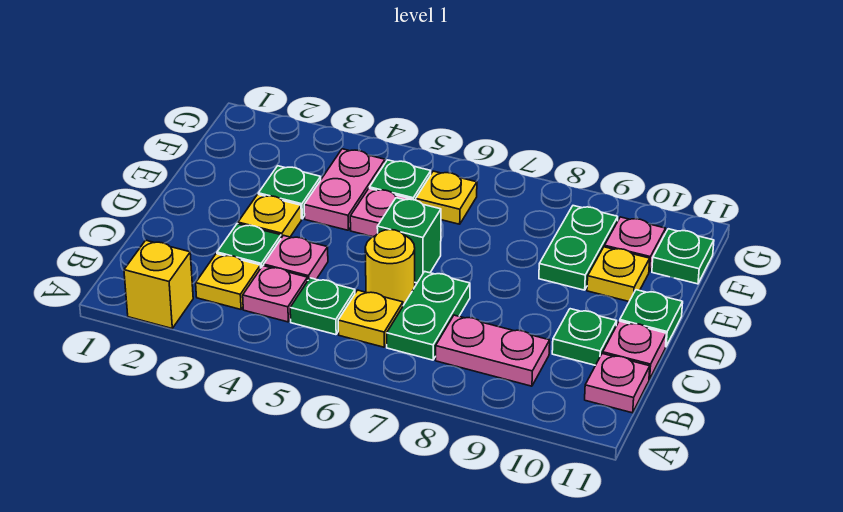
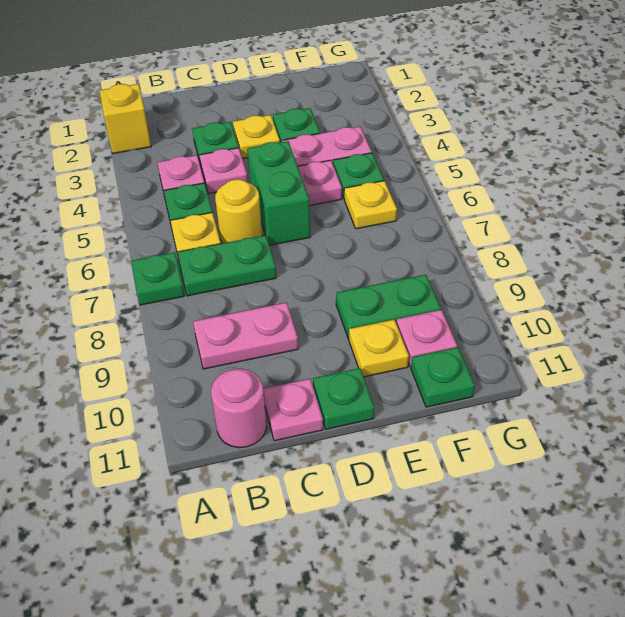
yellow 1x1 plate [196,254,261,309] -> none
pink 1x2 plate [436,315,550,386] -> pink 1x2 plate turned to [193,302,298,369]
pink 1x1 plate [585,353,650,413] -> pink 1x1 round brick [211,369,267,448]
green 1x1 plate [552,309,617,365] -> green 1x1 plate moved to [131,252,184,305]
green 1x1 brick [377,198,441,283] -> green 1x2 brick [247,141,310,245]

